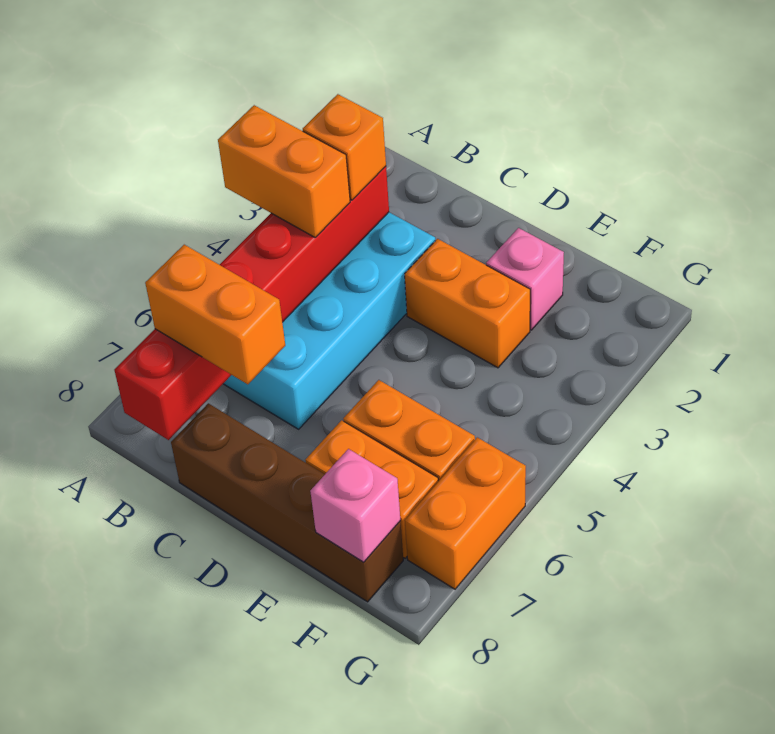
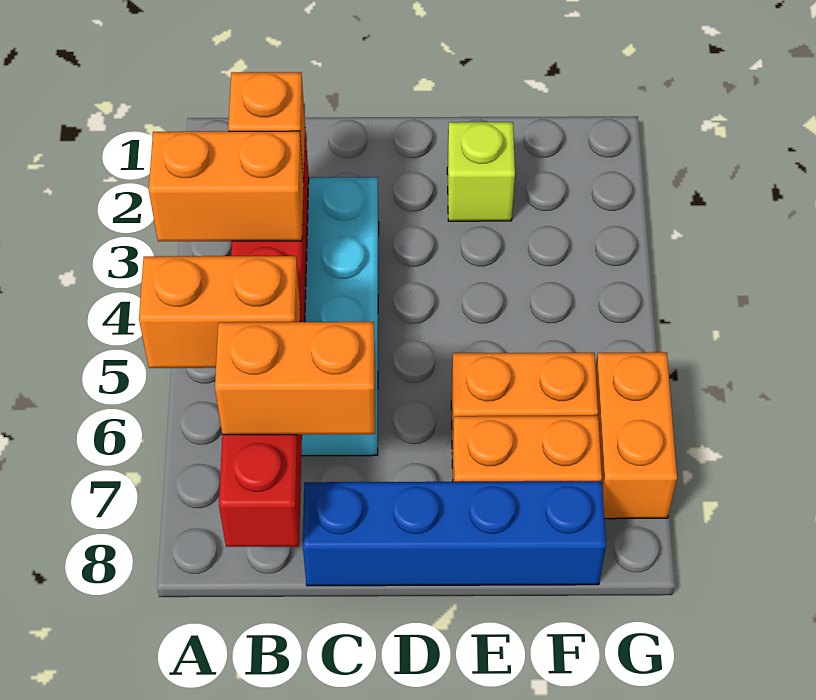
brown 1x4 brick [171,403,403,602] -> blue 1x4 brick [303,481,606,586]
orange 1x2 brick [405,239,530,368] -> orange 1x2 brick moved to [139,256,300,368]
pink 1x1 brick [486,228,564,330] -> lime 1x1 brick [447,122,515,221]
pink 1x1 brick [310,449,400,562] -> none

